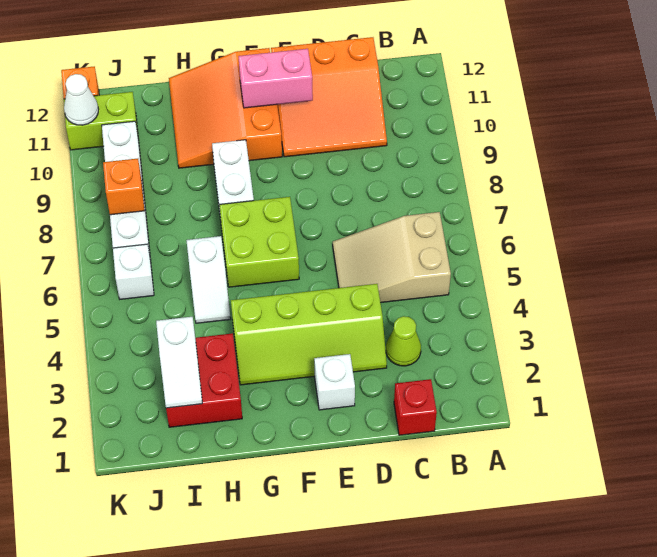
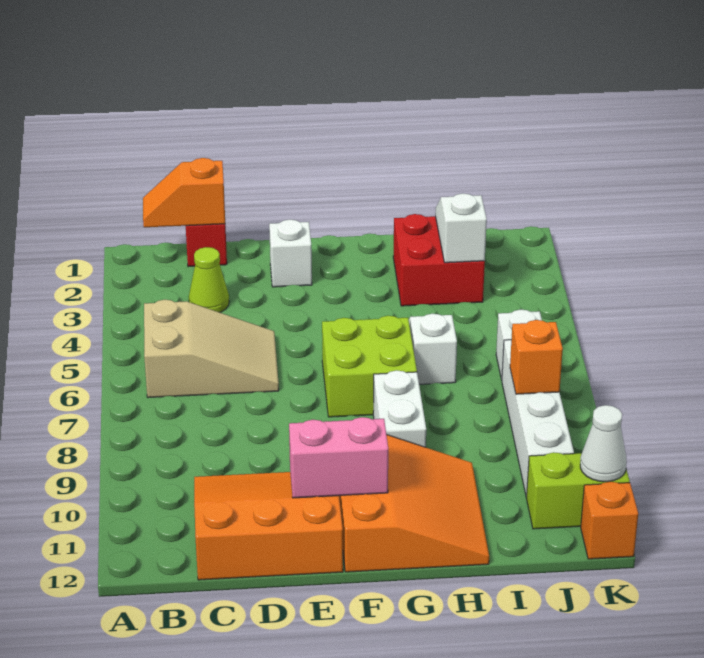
none -> orange 1x2 slope [143,158,225,227]
lime 2x4 slope [231,284,387,385] -> none

